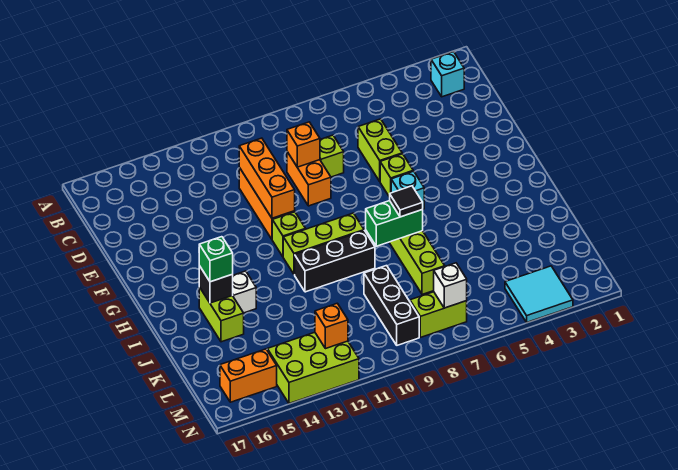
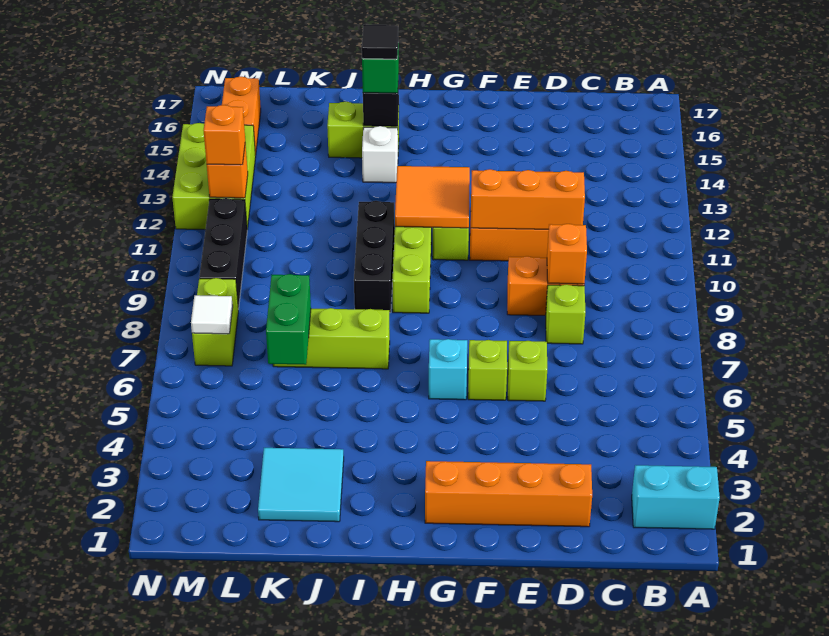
cyan 1x1 brick [431,52,464,97] -> cyan 1x2 brick [632,465,720,529]
none -> orange 1x4 brick [425,461,592,527]
lime 1x2 brick [358,119,402,181] -> lime 1x1 brick [508,341,547,401]
none -> orange 2x2 tile [395,166,470,228]
green 1x2 brick [366,201,423,246] -> green 1x2 brick moved to [266,274,311,365]
black 1x1 tile [390,186,423,217] -> black 1x1 tile moved to [362,25,398,59]
black 1x3 brick [364,266,419,345] -> black 1x3 brick turned to [199,198,247,308]
cyan 2x2 tile [505,266,573,322] -> cyan 2x2 tile moved to [258,448,344,522]
white 1x1 brick [434,263,467,308] -> white 1x1 tile [191,295,233,334]
none -> orange 1x1 brick [204,105,245,165]

